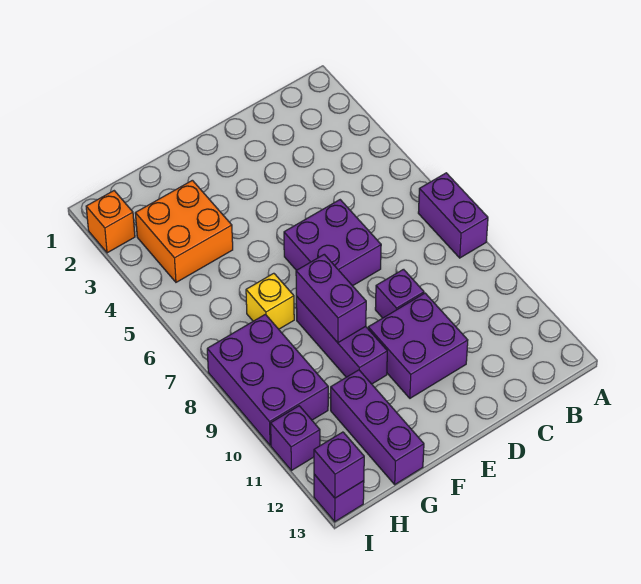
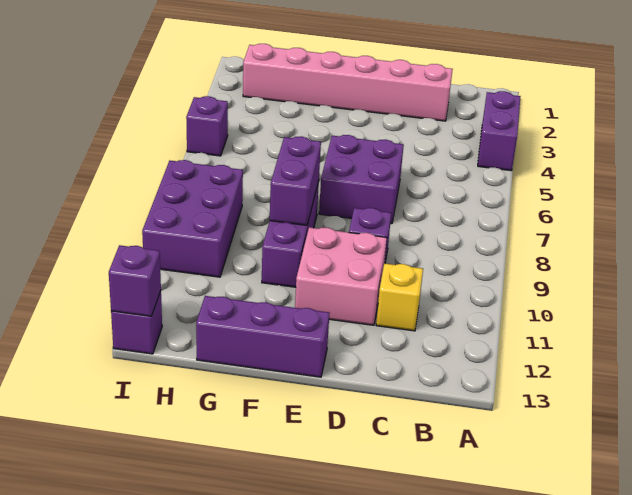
purple 1x2 brick [418,173,488,258] -> purple 1x2 brick moved to [478,91,521,171]
none -> pink 1x6 brick [243,44,453,121]
purple 2x2 brick [368,293,468,398] -> pink 2x2 brick [295,227,387,325]
orange 2x2 brick [135,180,233,282] -> none
yellow 1x1 brick [246,273,294,329] -> yellow 1x1 brick moved to [376,263,423,331]
purple 1x3 brick [331,370,424,484] -> purple 1x3 brick turned to [196,296,329,377]
orange 1x1 brick [86,191,135,253] -> none
purple 1x1 brick [271,406,320,471] -> purple 1x1 brick moved to [186,96,228,156]

